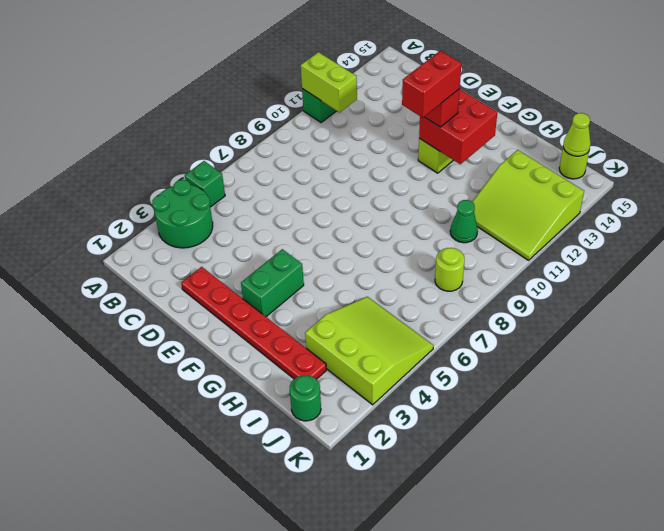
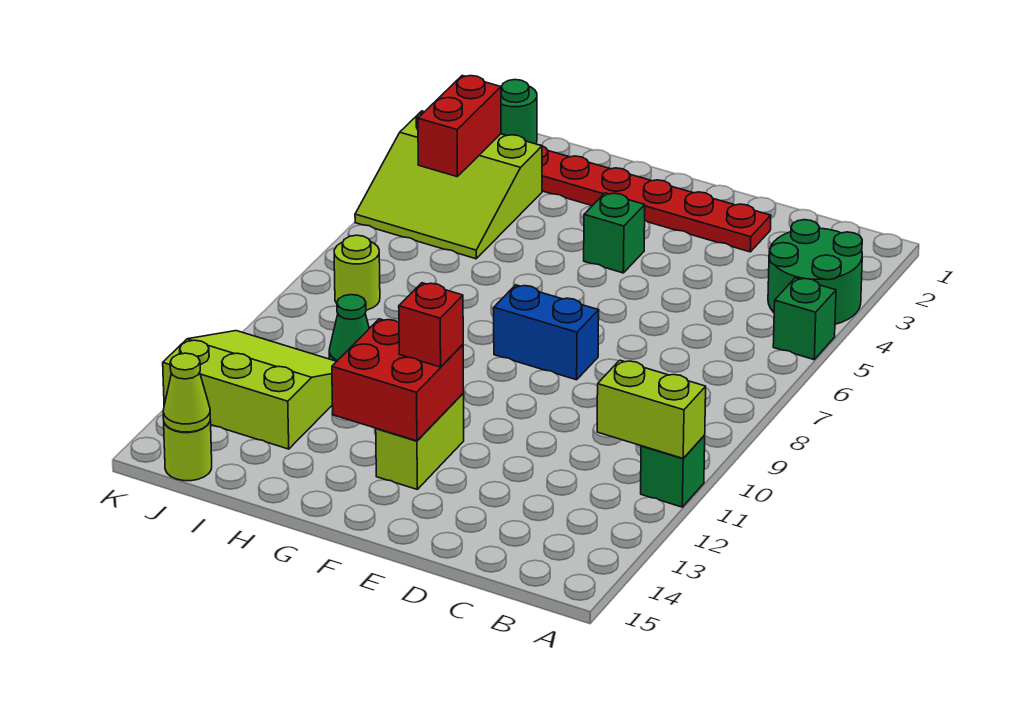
none -> blue 1x2 brick [494,285,599,380]
green 1x2 brick [241,249,304,317] -> green 1x1 brick [584,193,645,273]
red 1x2 brick [402,51,462,118] -> red 1x2 brick moved to [418,76,501,177]

